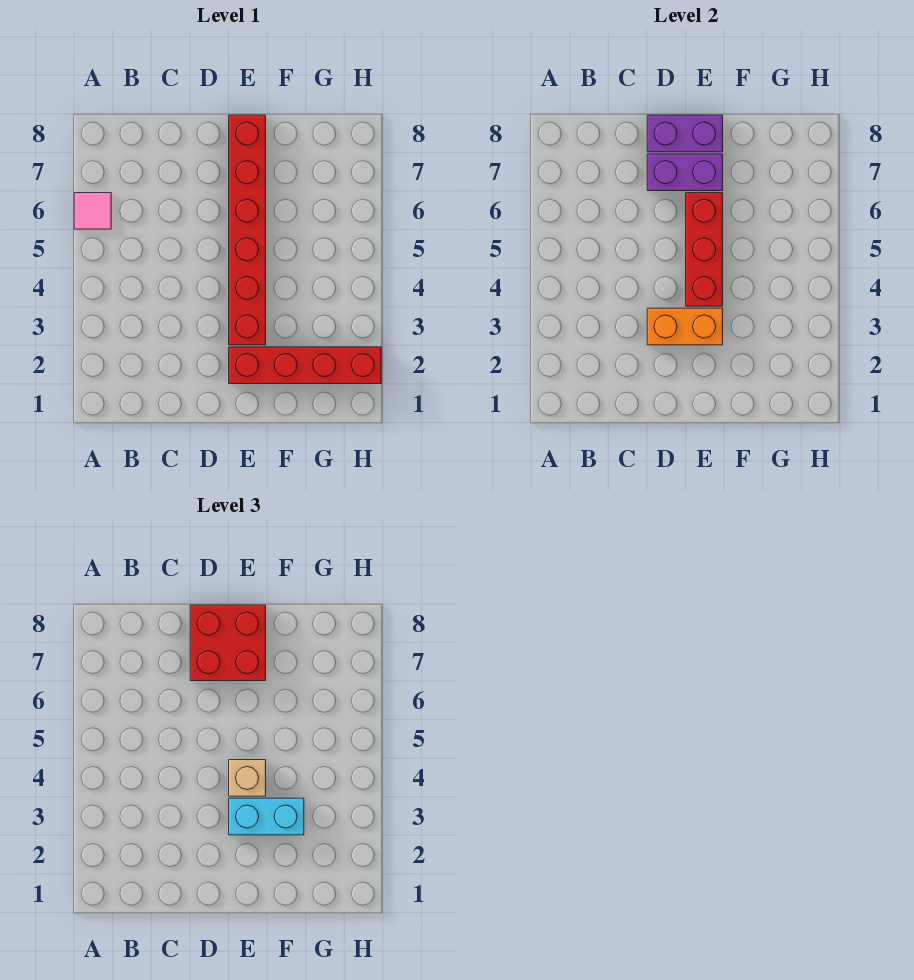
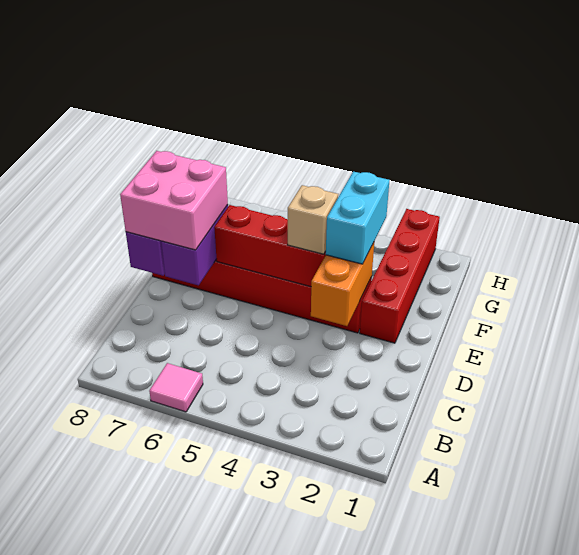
red 2x2 brick [190,605,266,681] -> pink 2x2 brick [120,151,228,250]

